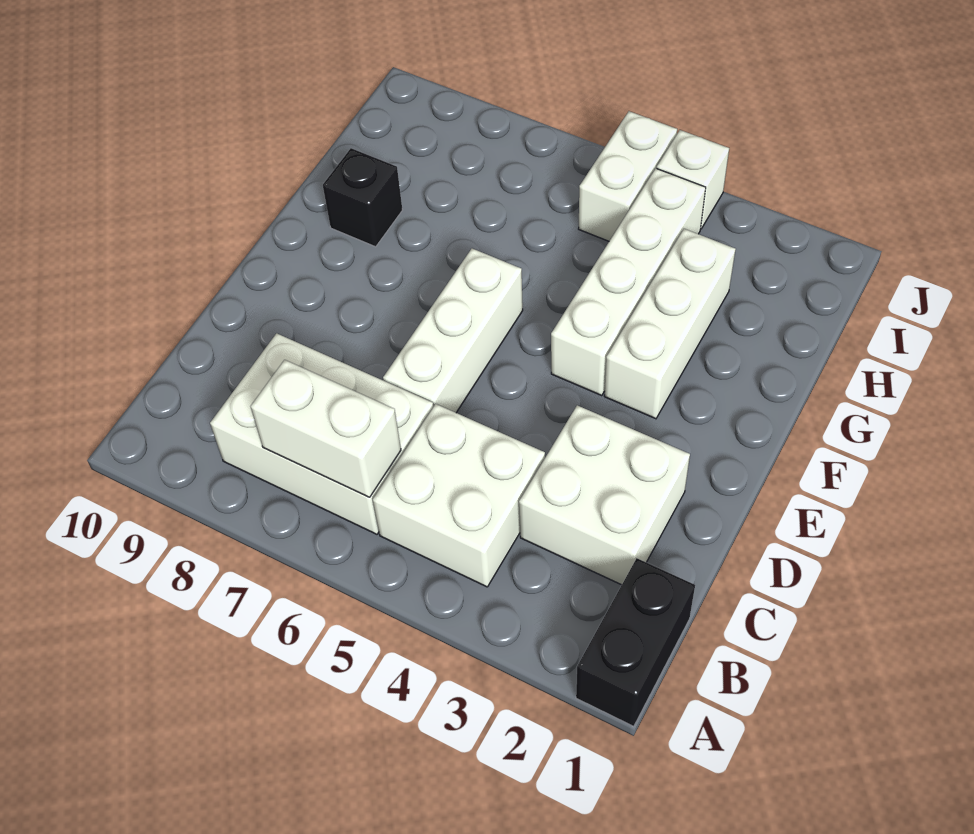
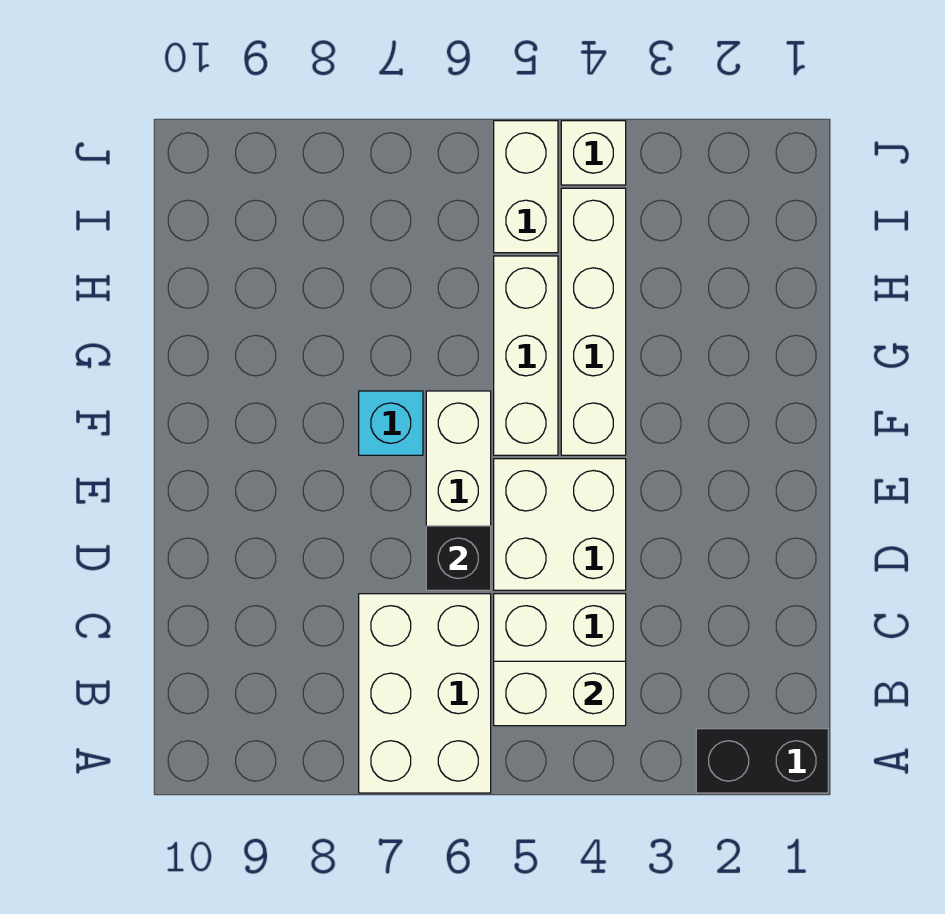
black 1x2 brick [576,558,695,727] -> black 1x2 brick turned to [696,729,828,793]
white 2x3 brick [210,333,433,534] -> white 2x3 brick turned to [359,594,491,793]
white 1x2 brick [251,360,401,497] -> white 1x2 brick moved to [494,661,626,726]
white 2x2 brick [519,405,690,585] -> white 2x2 brick moved to [494,459,626,590]
white 1x3 brick [604,229,736,419] -> white 1x3 brick moved to [494,256,558,455]
none -> cyan 1x1 brick [359,391,423,455]
black 1x1 brick [323,148,402,247] -> black 1x1 brick moved to [426,526,491,590]

